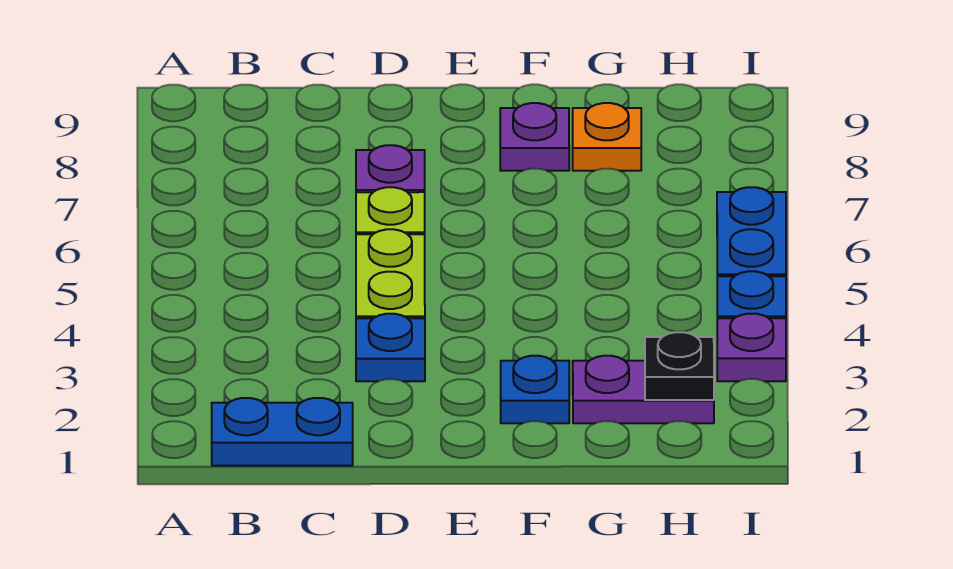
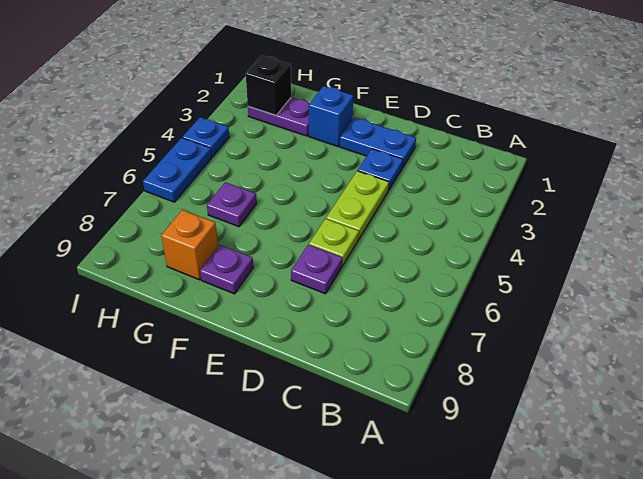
blue 1x2 plate [212,398,353,466] -> blue 1x2 plate moved to [340,118,416,168]
blue 1x1 plate [501,356,569,423] -> blue 1x1 brick [309,86,353,146]
orange 1x1 plate [573,103,641,171] -> orange 1x1 brick [161,210,218,280]
black 1x1 plate [645,332,714,400] -> black 1x1 brick [246,55,291,115]
purple 1x1 plate [717,314,786,381] -> purple 1x1 plate moved to [207,182,257,227]

